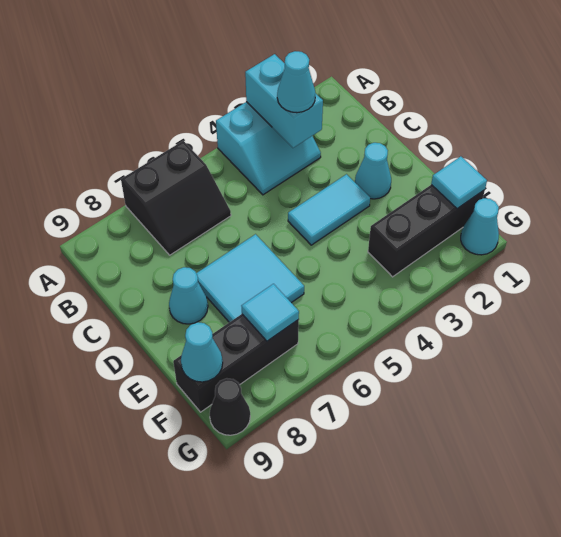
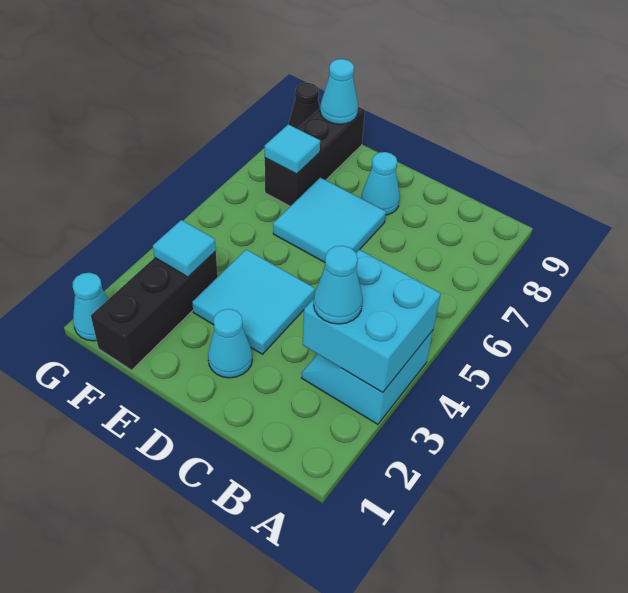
cyan 1x2 brick [245,54,323,148] -> cyan 2x2 brick [303,250,441,393]
black 2x2 slope [121,141,231,255] -> none
cyan 1x2 tile [288,174,370,245] -> cyan 2x2 tile [192,249,315,354]
cyan 1x1 tile [431,156,487,209] -> cyan 1x1 tile moved to [153,220,216,277]

